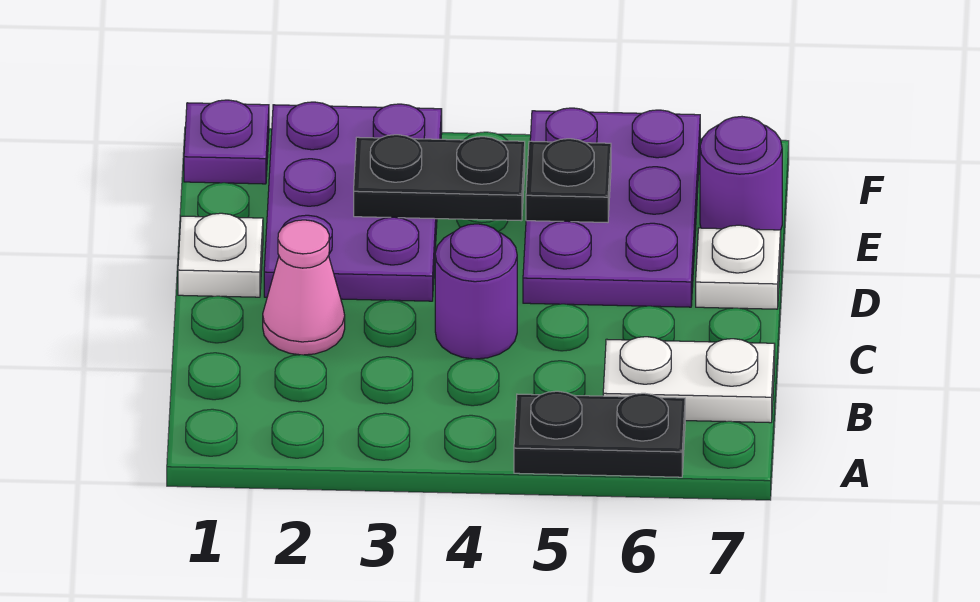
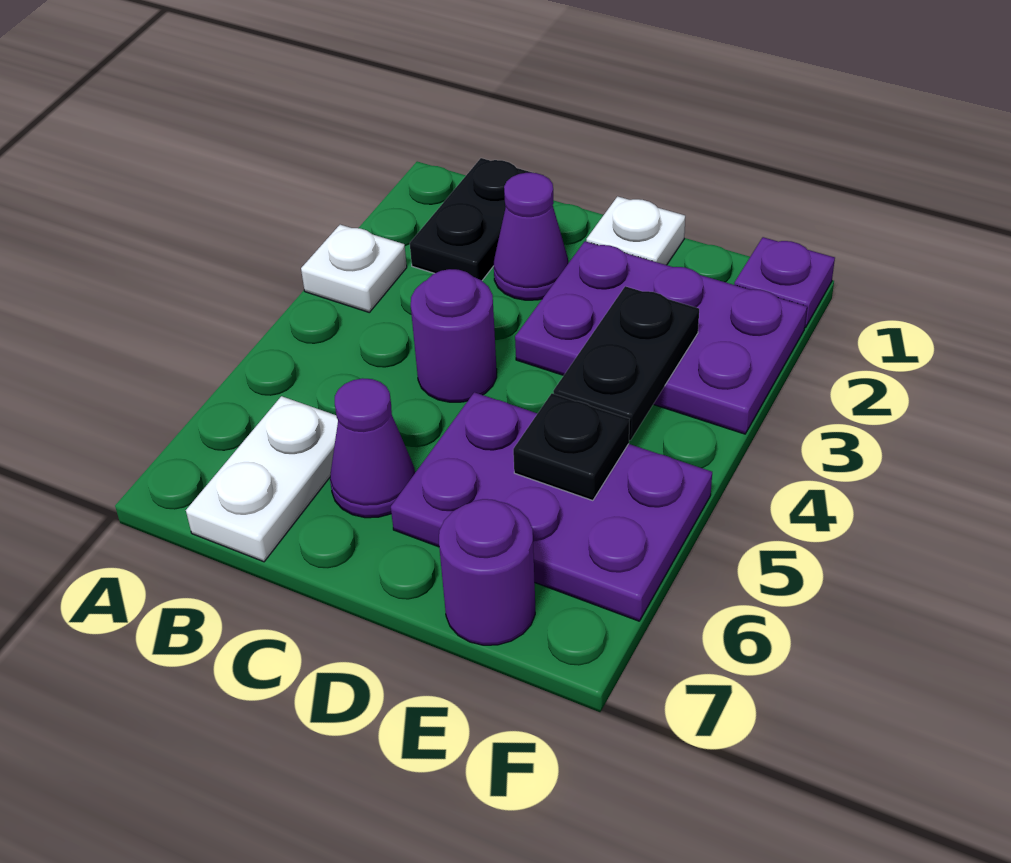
black 1x2 plate [514,391,685,477] -> black 1x2 plate moved to [410,158,532,280]
pink 1x1 cone [263,220,345,355] -> purple 1x1 cone [494,173,568,300]
none -> purple 1x1 cone [330,378,415,518]
white 1x1 plate [696,225,781,309] -> white 1x1 plate moved to [301,225,407,312]

